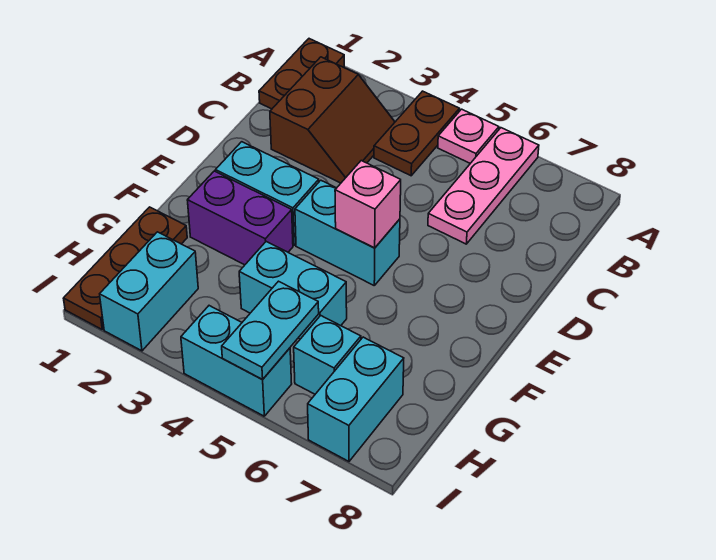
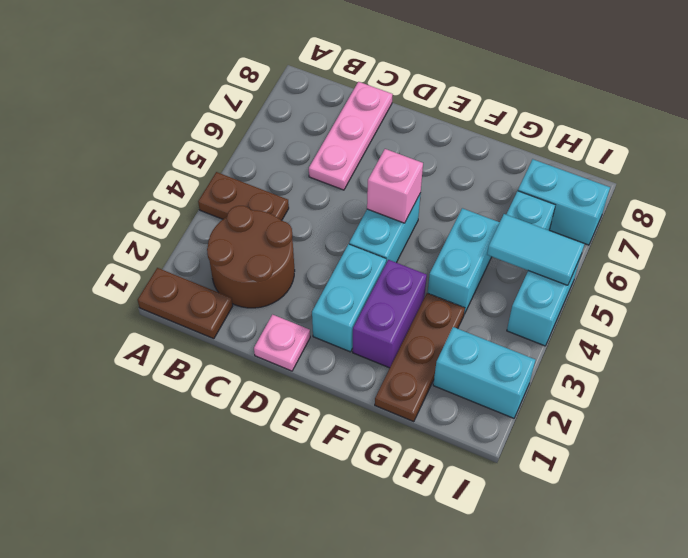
pink 1x1 plate [438,109,499,163] -> pink 1x1 plate moved to [254,315,310,371]
pink 1x3 plate [428,128,539,244] -> pink 1x3 plate turned to [309,82,393,190]
brown 2x2 slope [270,57,395,183] -> brown 2x2 round brick [207,206,295,308]
brown 1x3 plate [63,207,187,329] -> brown 1x3 plate turned to [375,293,465,422]
cyan 1x2 plate [222,281,319,380] -> cyan 1x2 tile [487,214,584,285]

